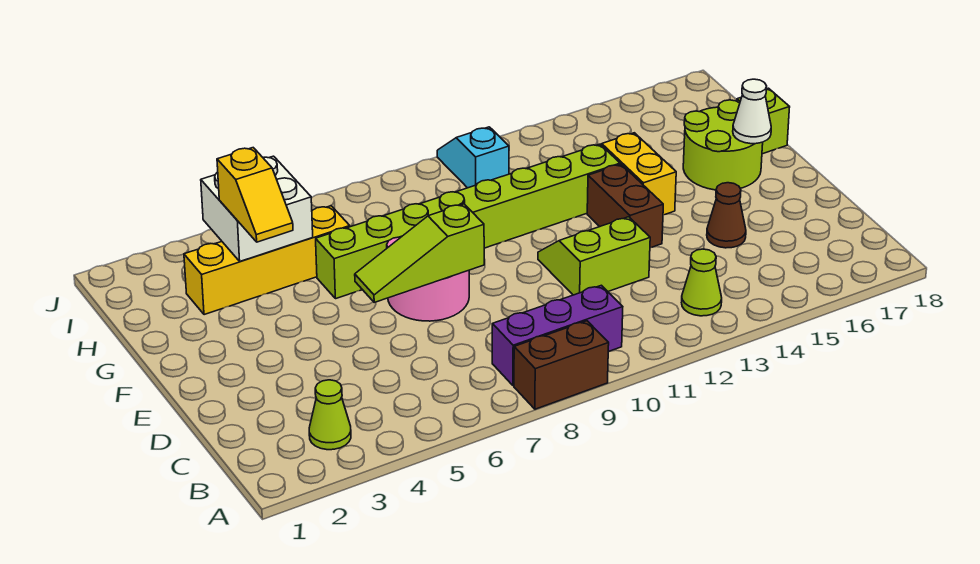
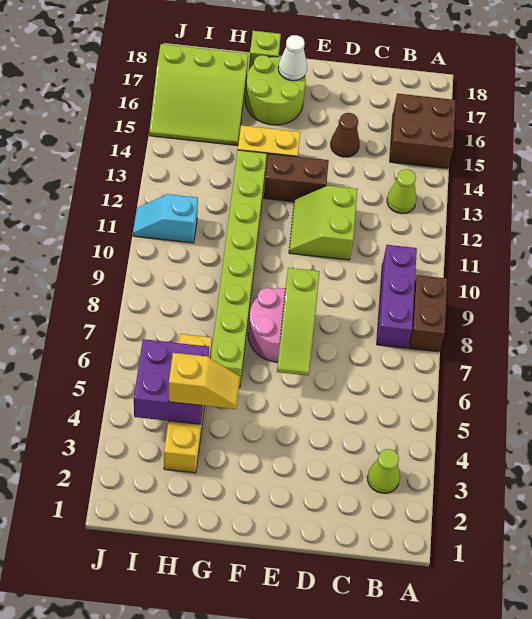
none -> brown 2x2 brick [390,94,456,169]
white 2x2 brick [201,156,313,261] -> purple 2x2 brick [134,339,209,424]
none -> lime 3x3 slope [149,44,248,146]

